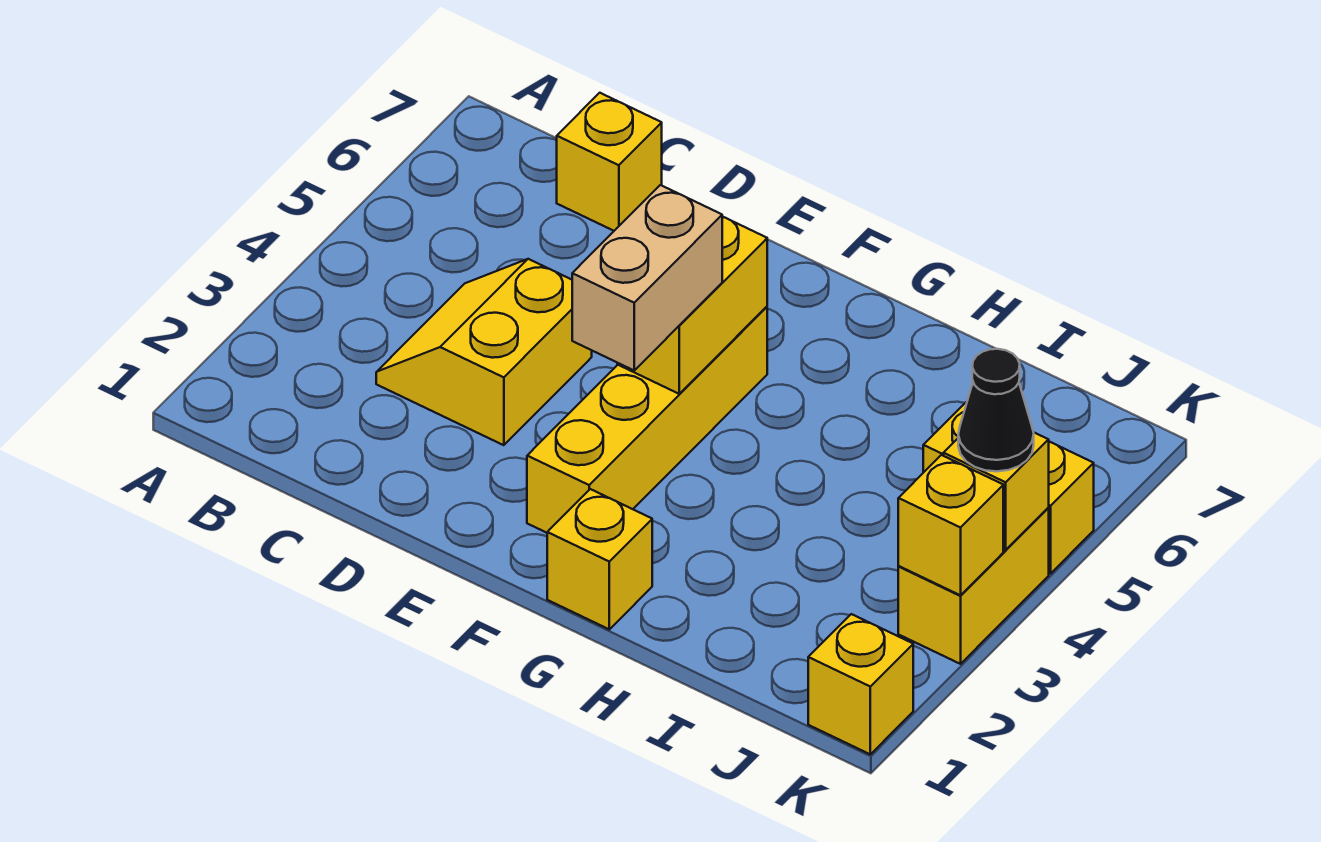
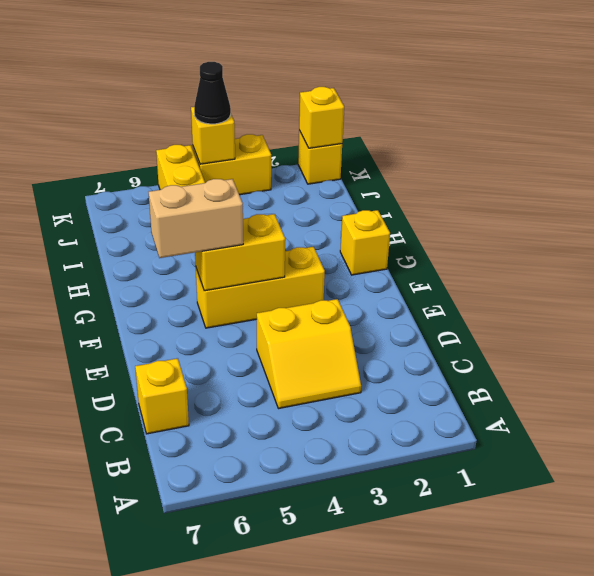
yellow 1x4 brick [527,307,767,533] -> yellow 1x3 brick [196,247,325,328]
tan 1x2 brick [572,185,722,370] -> tan 1x2 brick moved to [149,179,243,258]
yellow 1x1 brick [898,455,1003,595] -> yellow 1x1 brick moved to [299,87,344,148]

